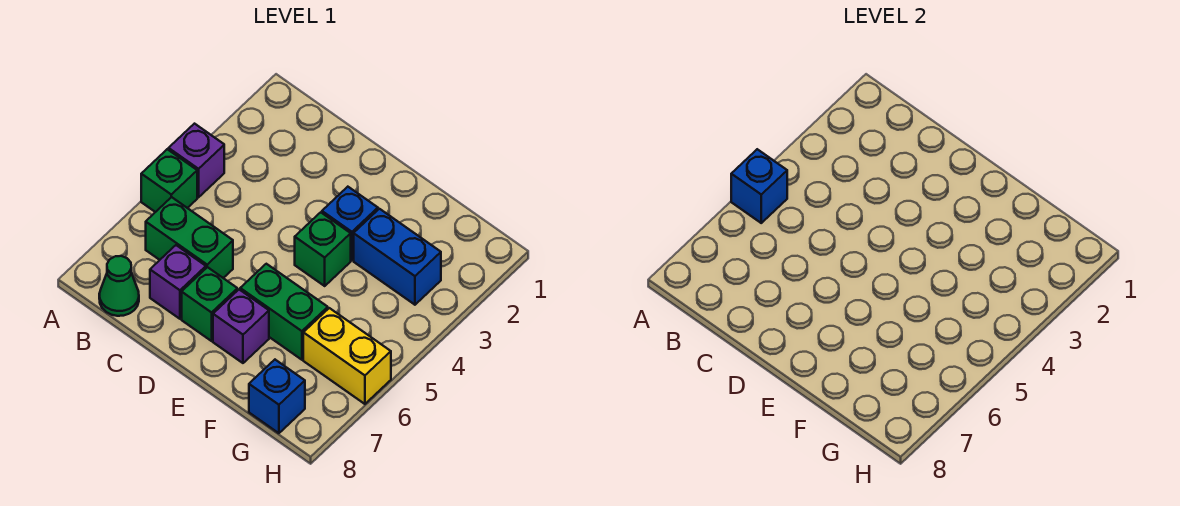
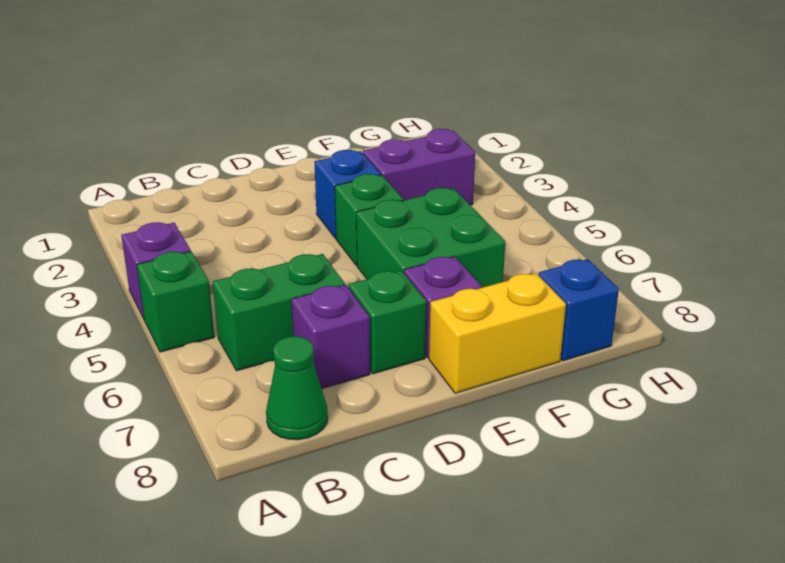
blue 1x1 brick [731,149,787,223] -> none
green 1x2 brick [240,264,328,360] -> green 2x2 brick [356,188,505,288]
blue 1x2 brick [354,209,441,305] -> purple 1x2 brick [363,129,475,205]
yellow 1x2 brick [303,308,391,404] -> yellow 1x2 brick moved to [429,273,566,393]

